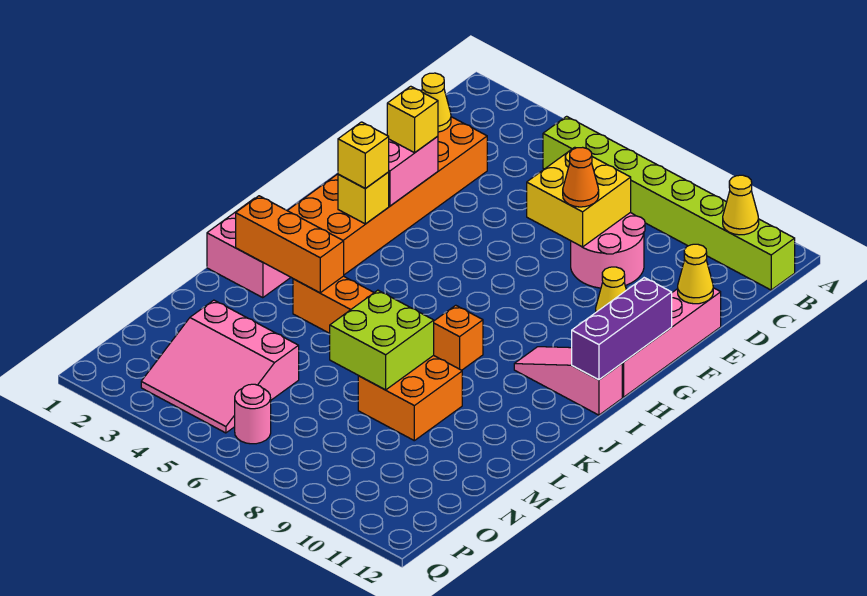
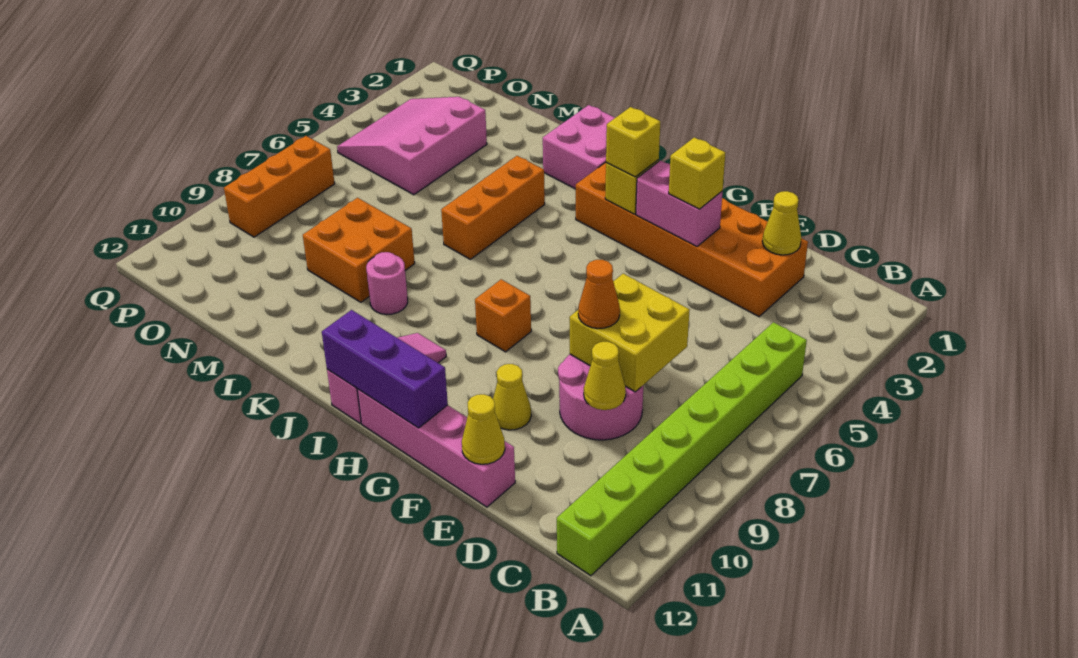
yellow 1x1 cone [723,175,759,235] -> yellow 1x1 cone moved to [584,342,626,410]
orange 1x1 brick [434,305,483,370] -> orange 1x1 brick moved to [475,279,531,352]
orange 1x3 brick [236,196,344,293] -> orange 1x3 brick moved to [224,136,335,237]
lime 2x2 brick [330,290,434,390] -> none
pink 1x1 round brick [235,384,271,444] -> pink 1x1 round brick moved to [366,252,408,315]

